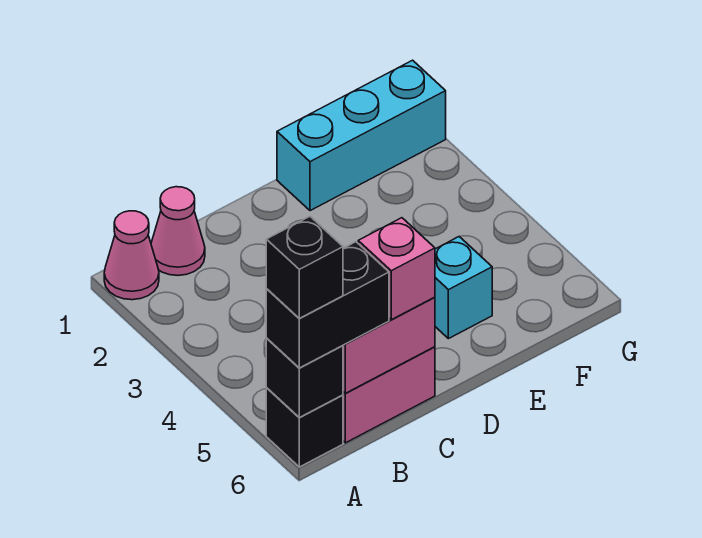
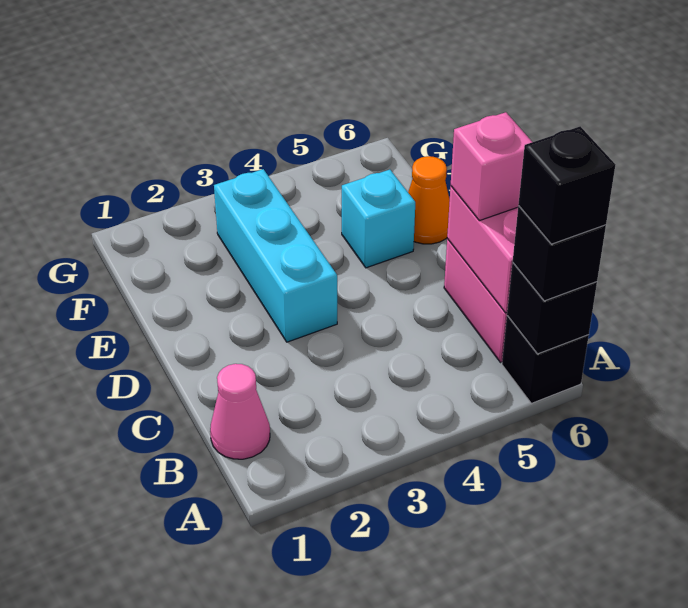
pink 1x1 cone [104,211,159,300] -> none
black 1x2 brick [266,242,389,368] -> black 1x1 brick [513,206,606,301]
cyan 1x3 brick [277,60,446,211] -> cyan 1x3 brick moved to [214,169,337,342]
none -> orange 1x1 cone [408,156,450,244]

